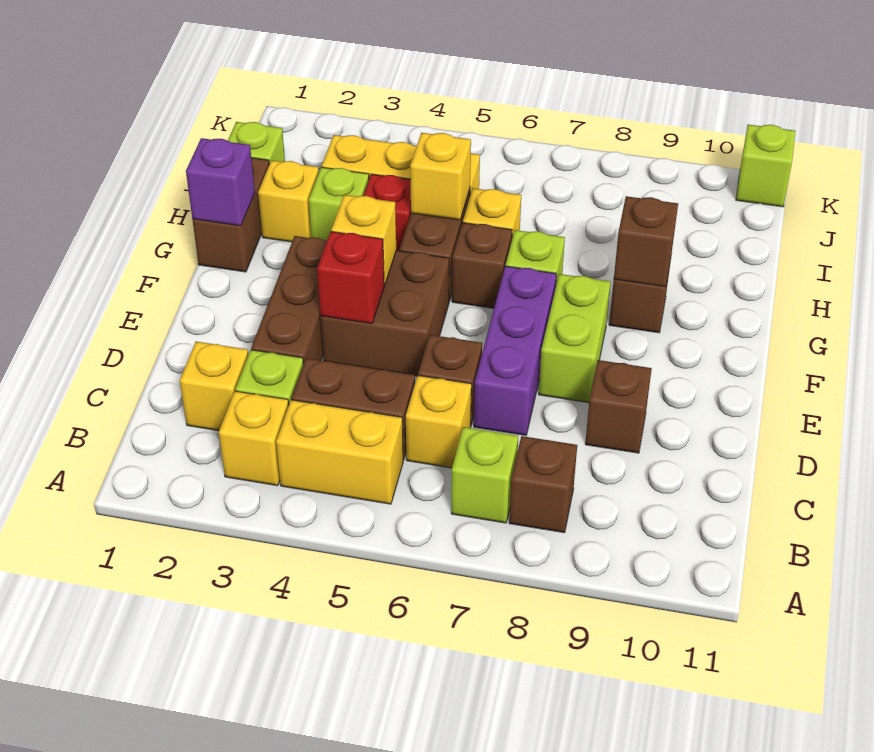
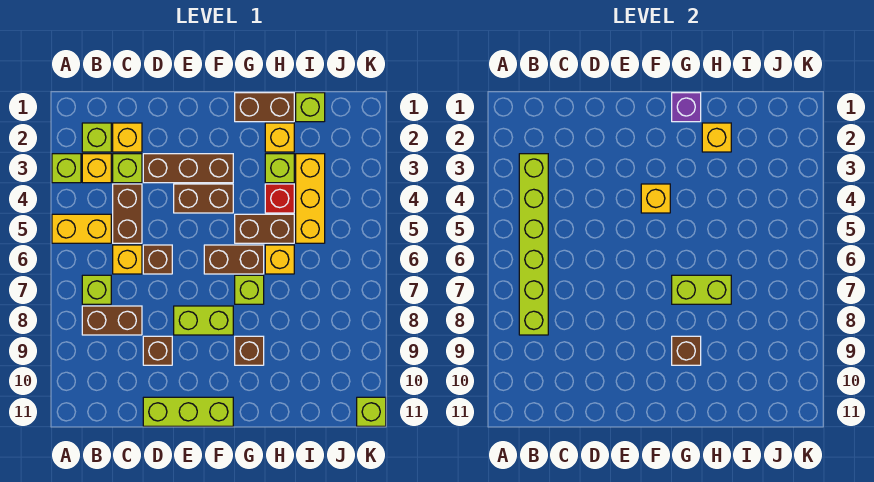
none -> lime 1x1 brick [52,154,81,183]
none -> lime 1x1 brick [82,123,111,152]
none -> lime 1x6 brick [519,154,548,335]
yellow 1x2 brick [276,400,403,504] -> yellow 1x2 brick turned to [52,214,111,243]
brown 1x1 brick [509,436,577,533] -> brown 1x2 brick [82,306,142,335]
purple 1x3 brick [474,266,556,435] -> none
none -> lime 1x3 brick [143,397,233,426]
brown 2x2 brick [320,251,449,376] -> brown 1x2 brick [174,184,233,213]
red 1x1 brick [317,232,384,324] -> none
brown 1x1 brick [452,223,512,308] -> brown 1x2 brick [204,245,264,274]
none -> lime 1x2 brick [672,275,731,304]
yellow 1x1 brick [410,133,471,220] -> yellow 1x1 brick moved to [702,123,731,152]

